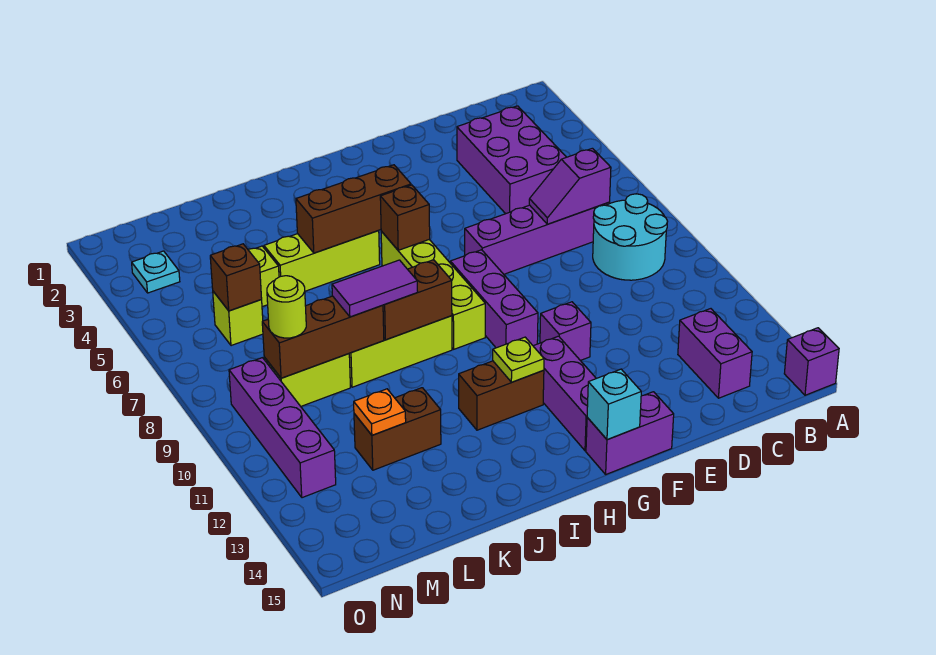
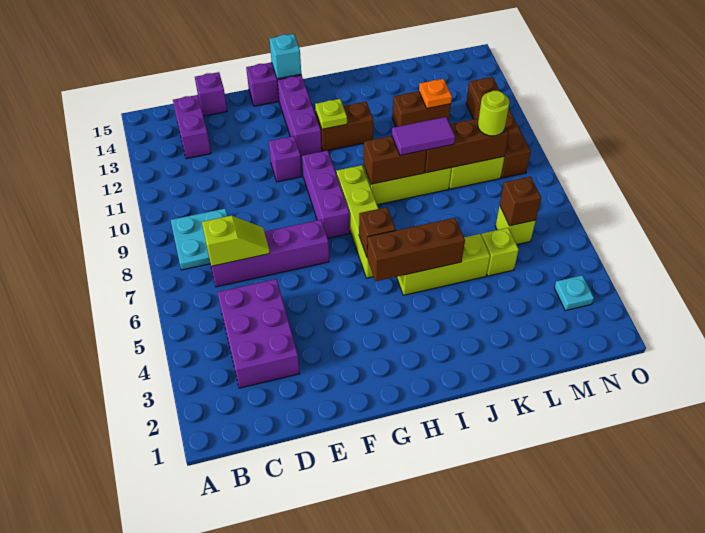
purple 1x1 brick [784,328,839,395] -> purple 1x1 brick moved to [195,72,227,116]
cyan 2x2 round brick [593,194,667,280] -> cyan 2x2 plate [171,209,227,270]
purple 1x2 slope [529,148,611,224] -> lime 1x2 slope [202,216,270,266]
purple 1x4 brick [229,358,336,498] -> brown 1x4 brick [466,77,531,178]

